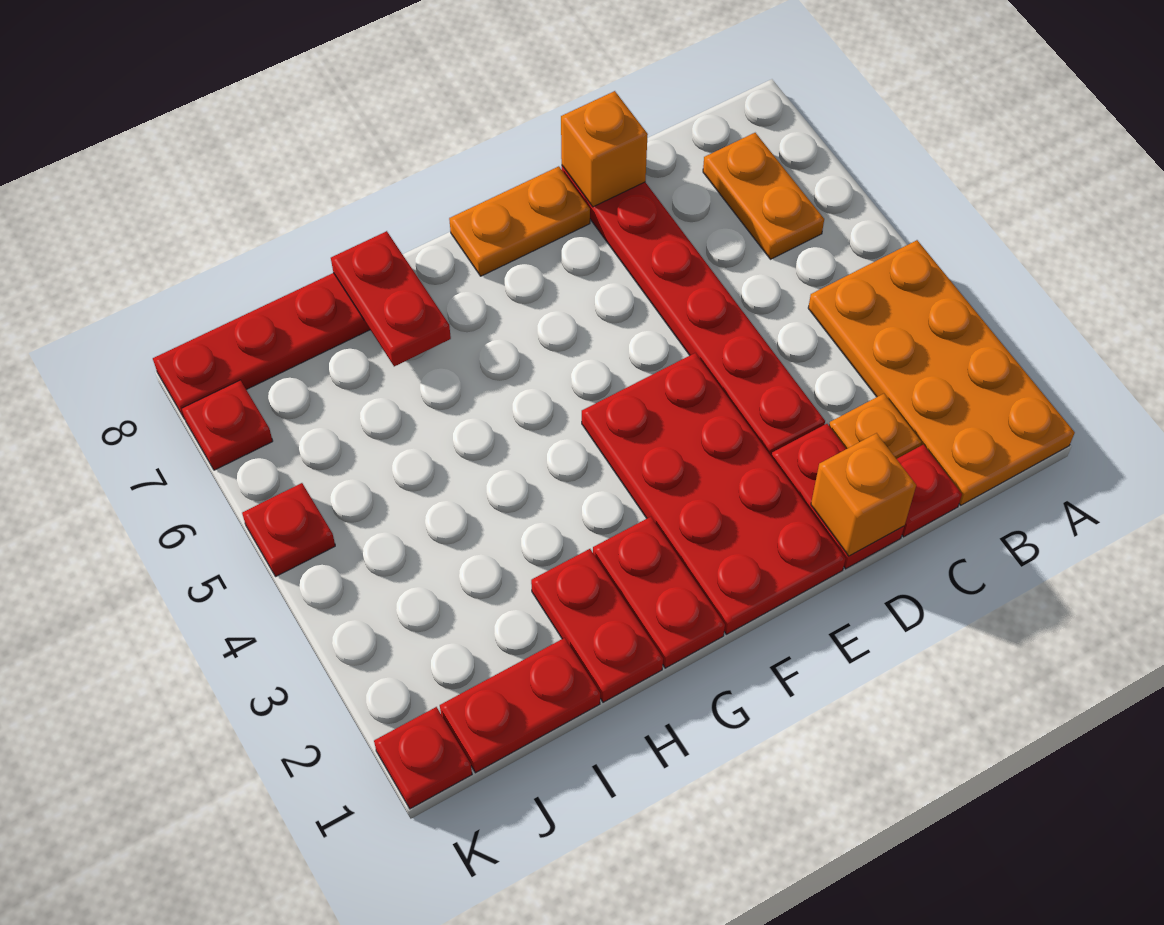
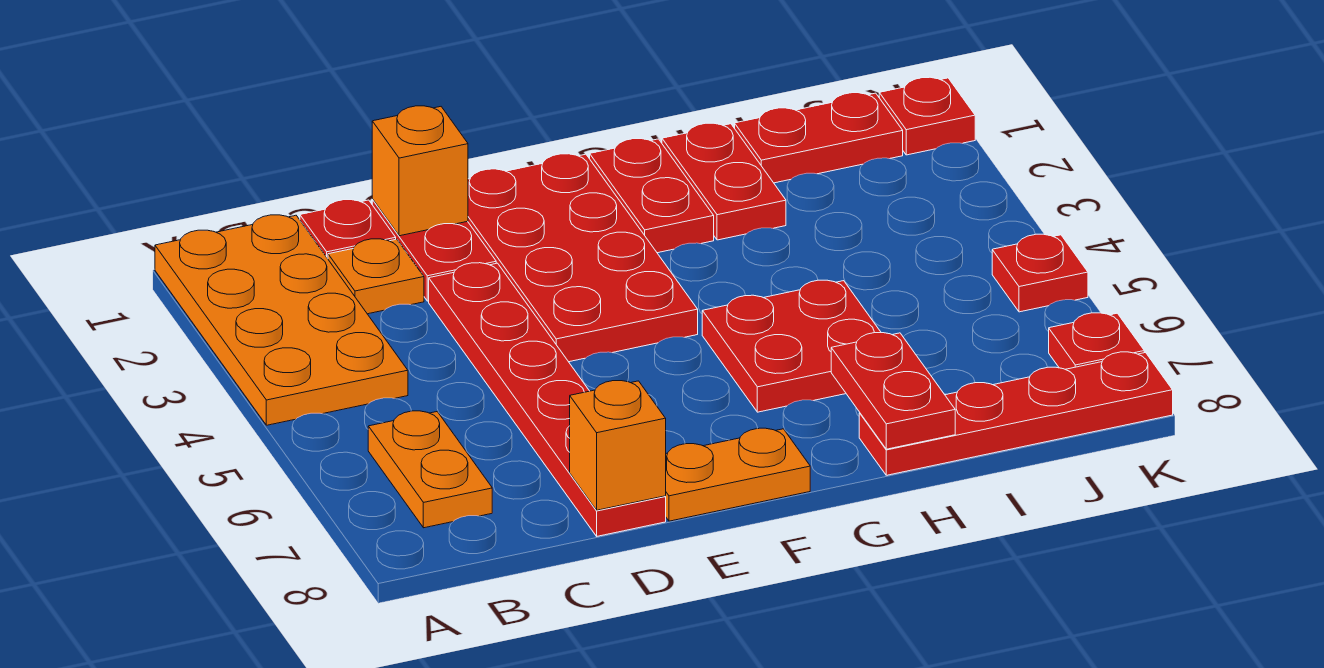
none -> red 2x2 plate [702,280,881,412]

